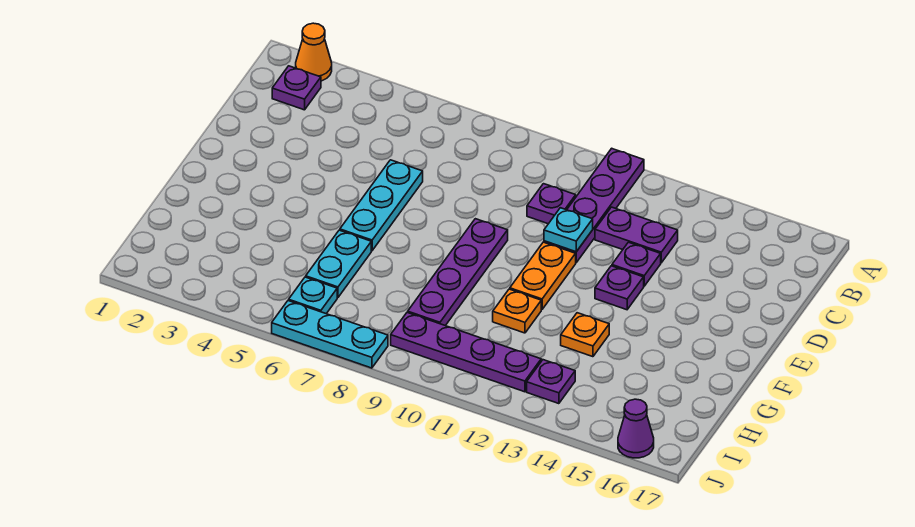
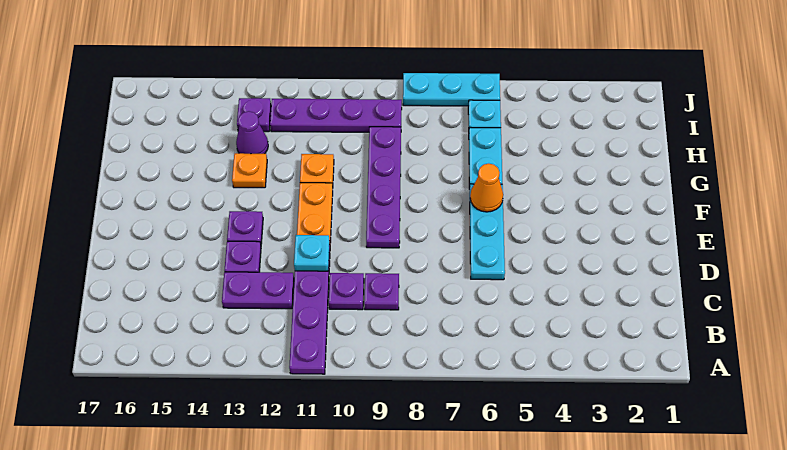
orange 1x1 cone [296,23,332,81] -> orange 1x1 cone moved to [470,164,503,212]
purple 1x1 plate [272,66,321,110] -> purple 1x1 plate moved to [364,273,399,310]
purple 1x1 cone [618,399,654,458] -> purple 1x1 cone moved to [236,111,268,154]

